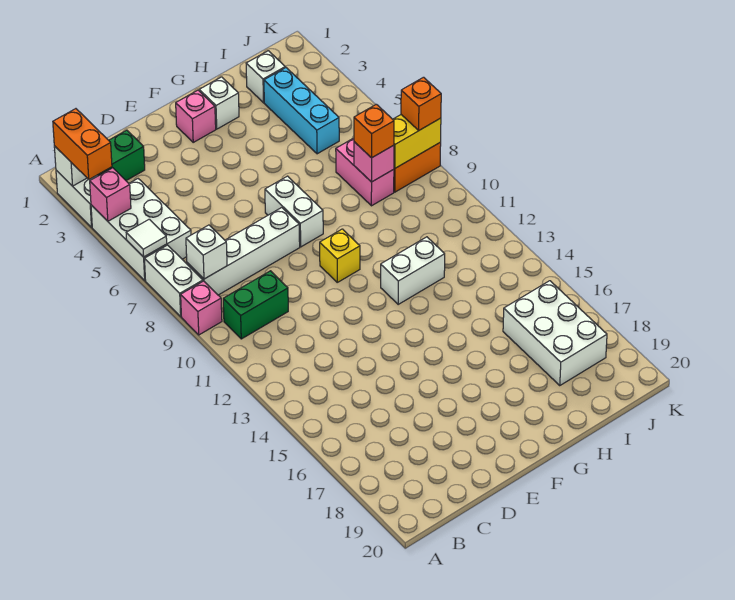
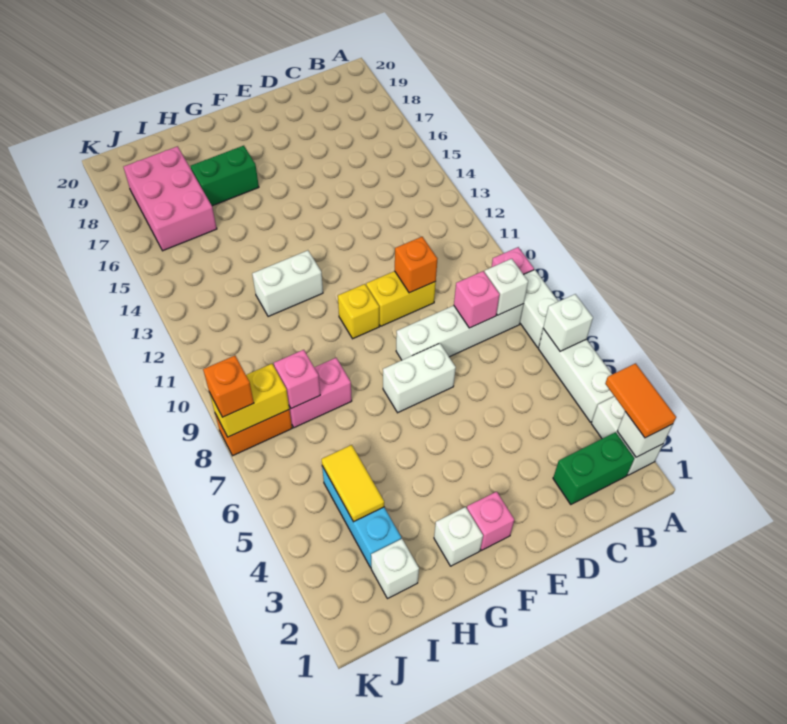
orange 1x2 brick [53,109,112,179] -> orange 1x2 tile [605,363,676,438]
white 2x3 brick [91,179,191,281] -> white 1x3 brick [538,329,614,422]
pink 1x1 brick [90,168,131,221] -> pink 1x1 brick moved to [454,271,500,328]
white 1x1 tile [126,219,167,257] -> white 1x1 brick [543,294,593,351]
green 1x2 brick [223,271,288,339] -> green 1x2 brick moved to [191,146,259,206]
none -> yellow 1x2 brick [366,271,436,326]
white 1x2 brick [265,176,323,247] -> white 1x2 brick turned to [383,343,456,413]
none -> yellow 1x2 tile [322,445,384,522]
pink 1x2 brick [336,138,394,206] -> pink 1x2 brick turned to [289,358,352,428]
orange 1x1 brick [354,104,394,158] -> orange 1x1 brick moved to [395,237,437,293]
white 2x3 brick [503,281,607,386] -> pink 2x3 brick [124,146,217,251]

